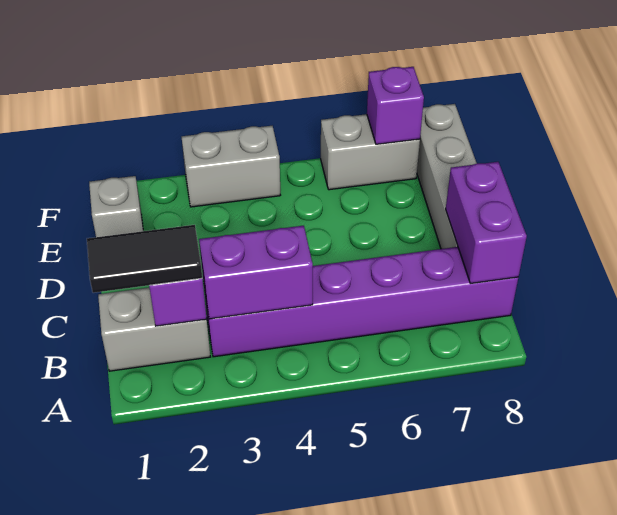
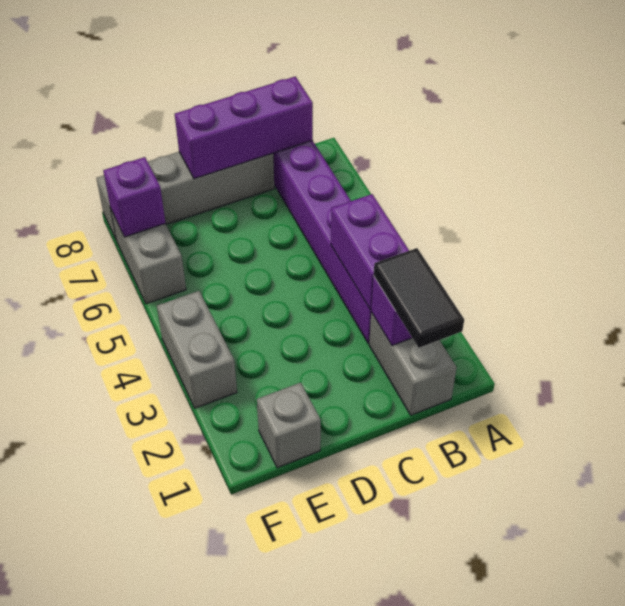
purple 1x2 brick [446,162,527,283] -> purple 1x3 brick [175,76,313,179]

